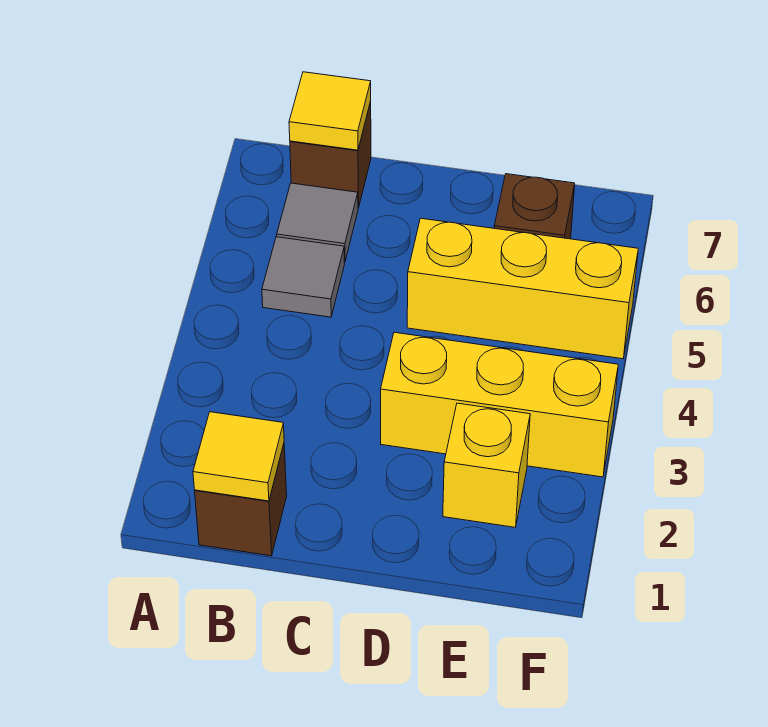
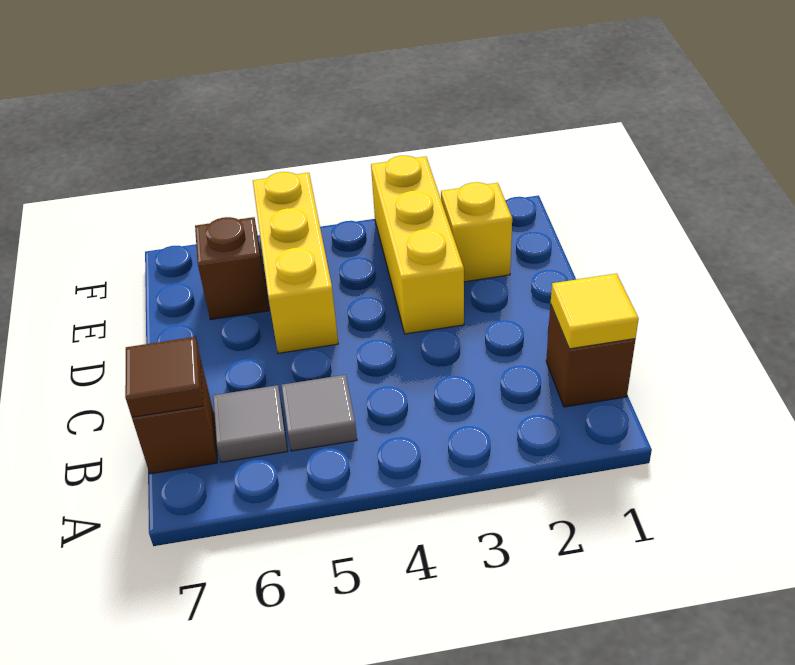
yellow 1x1 tile [289,72,371,150] -> brown 1x1 tile [125,337,203,417]

